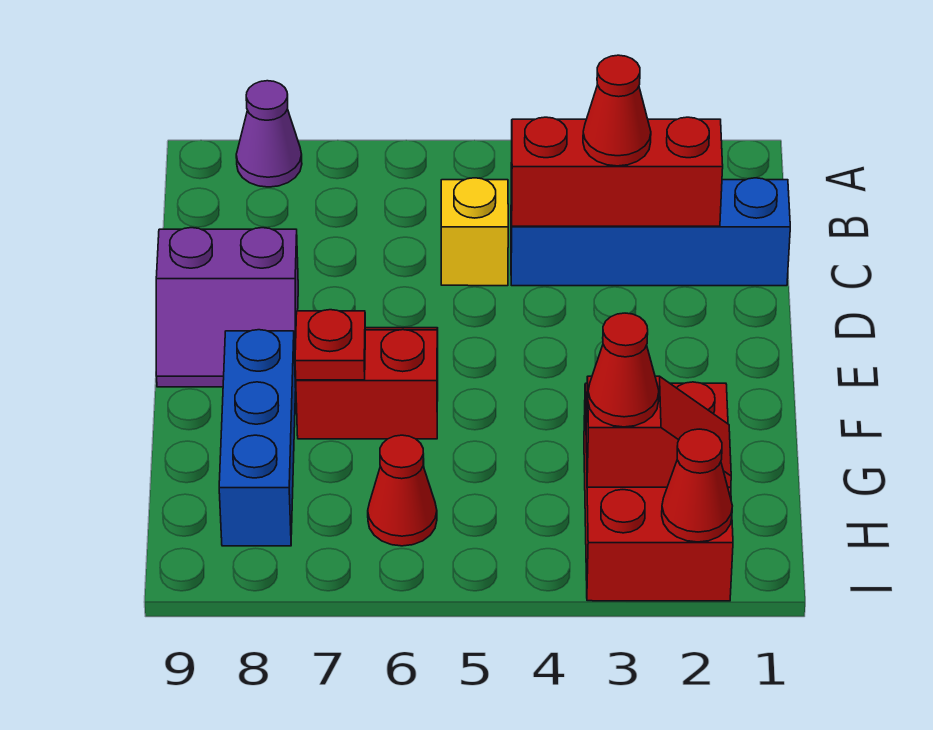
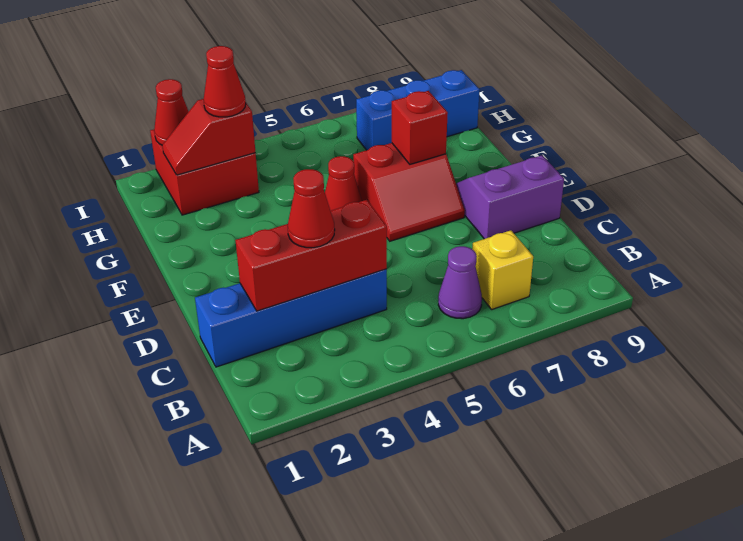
purple 1x1 cone [236,81,302,187] -> purple 1x1 cone moved to [438,246,482,319]
yellow 1x1 brick [441,178,508,286] -> yellow 1x1 brick moved to [472,230,533,309]
red 1x1 plate [295,310,365,380] -> red 1x1 brick [392,91,448,164]
blue 1x3 brick [219,330,296,546] -> blue 1x3 brick turned to [356,70,480,150]
red 2x3 brick [584,382,733,601] -> red 2x2 brick [150,130,259,215]
red 1x1 cone [368,435,437,546] -> red 1x1 cone moved to [325,156,362,211]

